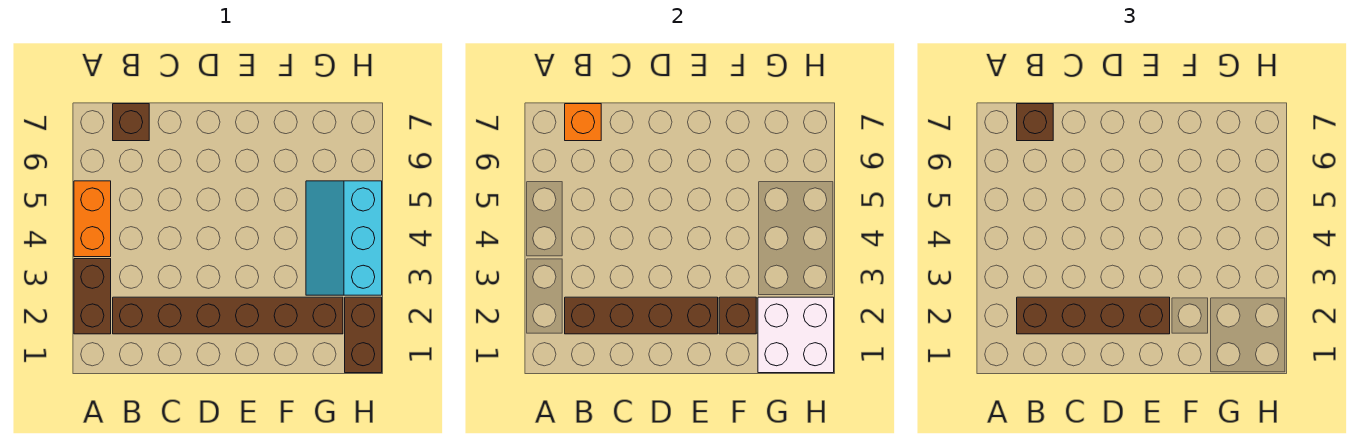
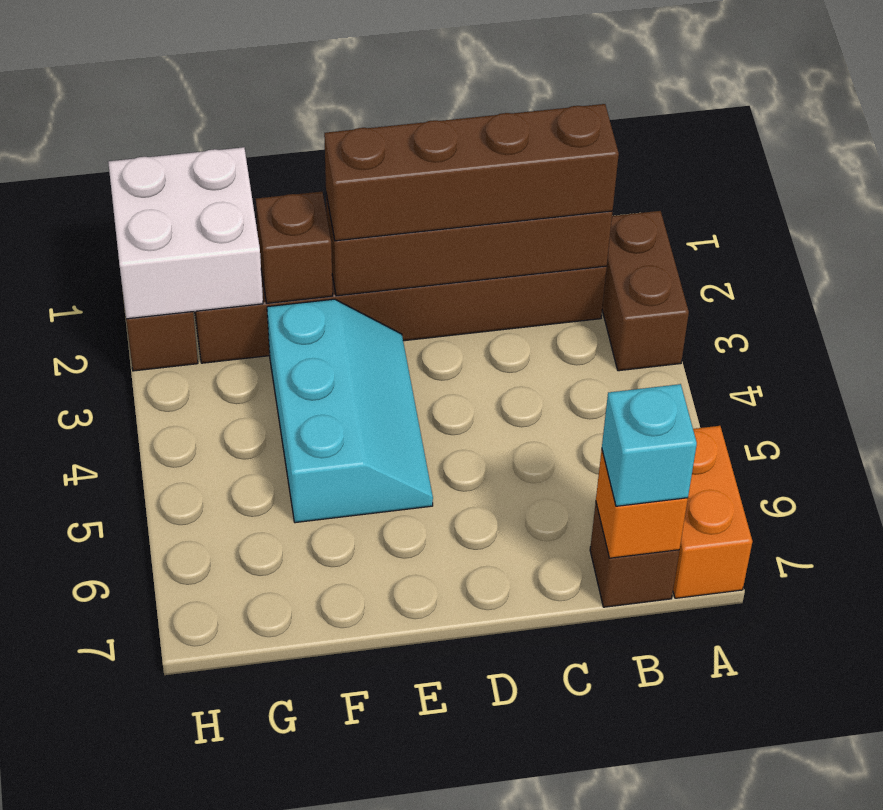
orange 1x2 brick [74,181,111,257] -> orange 1x2 brick moved to [673,426,752,598]
brown 1x1 brick [1017,104,1053,141] -> cyan 1x1 brick [602,384,697,506]
cyan 2x3 slope [306,181,382,295] -> cyan 2x3 slope moved to [267,299,433,523]

